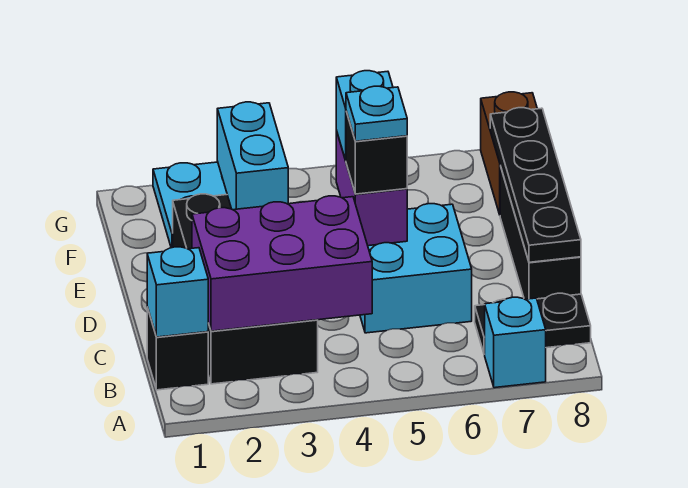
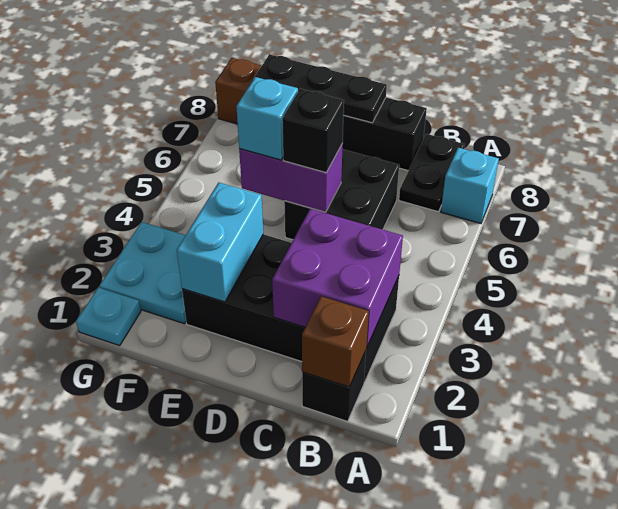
cyan 1x1 brick [147,247,208,337] -> brown 1x1 brick [302,296,369,387]
purple 2x3 brick [192,196,372,331] -> purple 2x2 brick [272,209,403,346]
cyan 2x2 brick [360,204,472,333] -> black 2x2 brick [284,149,399,240]
black 1x4 plate [490,108,581,262] -> black 1x3 plate [254,54,387,123]
cyan 1x1 plate [346,86,407,141] -> cyan 1x1 plate moved to [76,287,141,346]
cyan 1x2 brick [217,102,288,210] -> cyan 1x2 brick turned to [177,183,263,302]

